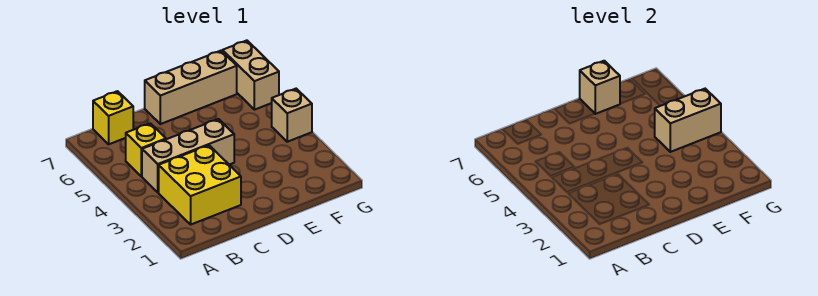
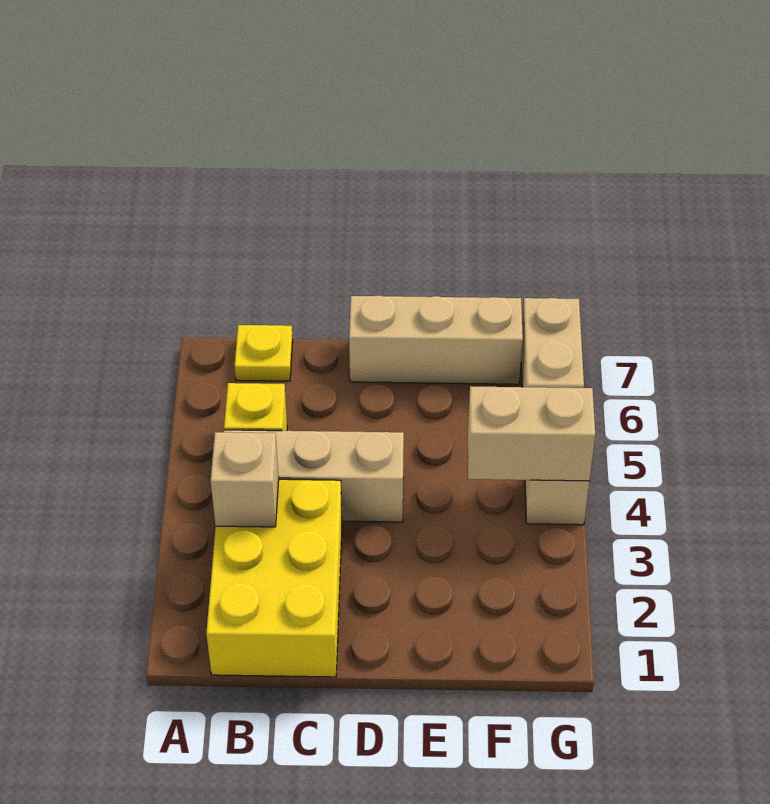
yellow 2x2 brick [159,145,241,224] -> yellow 2x3 brick [206,479,342,677]
yellow 1x1 brick [93,91,133,144] -> yellow 1x1 plate [235,325,293,381]
tan 1x1 brick [580,61,620,114] -> tan 1x1 brick moved to [211,432,279,527]

